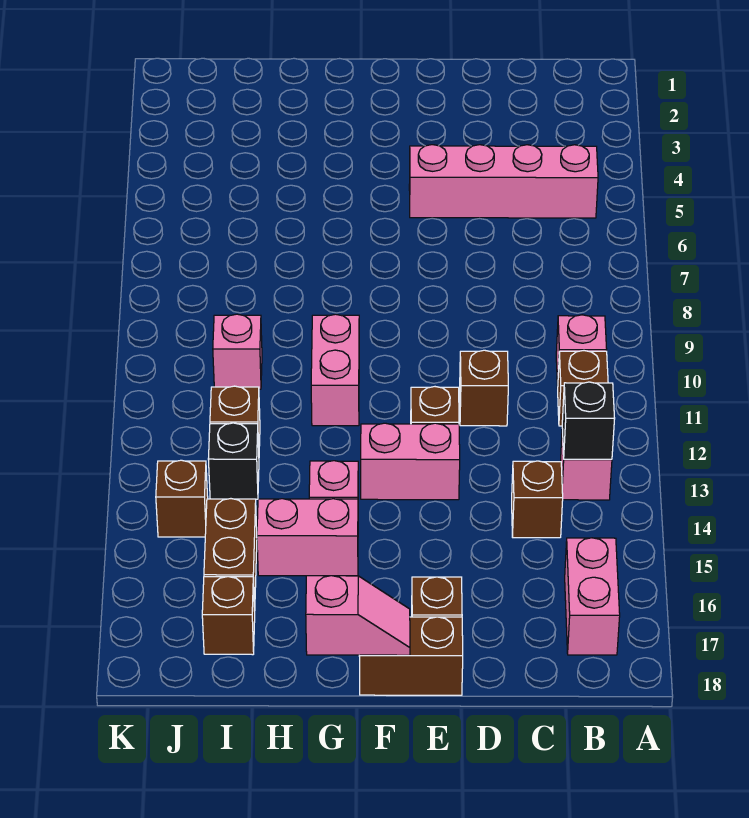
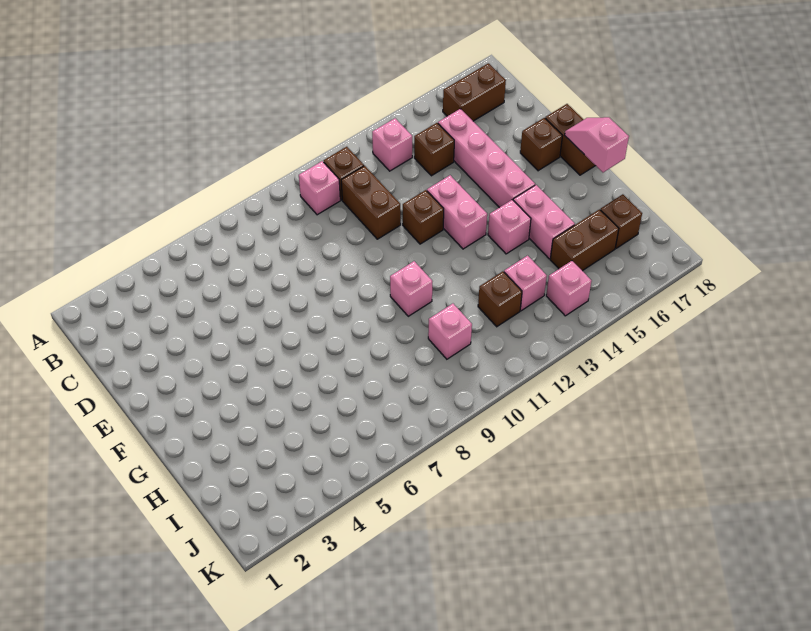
pink 1x4 brick [409,145,598,218] -> pink 1x4 brick moved to [438,109,535,208]
black 1x1 brick [562,382,615,459] -> none
pink 1x2 brick [565,538,620,655] -> brown 1x2 brick [443,63,506,121]
brown 1x1 brick [460,350,508,426] -> brown 1x2 brick [341,166,401,239]
pink 1x2 brick [311,314,359,426] -> pink 1x1 brick [390,261,433,316]
black 1x1 brick [208,423,259,499] -> pink 1x1 brick [504,256,547,311]
brown 1x1 brick [156,460,208,537] -> pink 1x1 brick [546,261,591,316]

